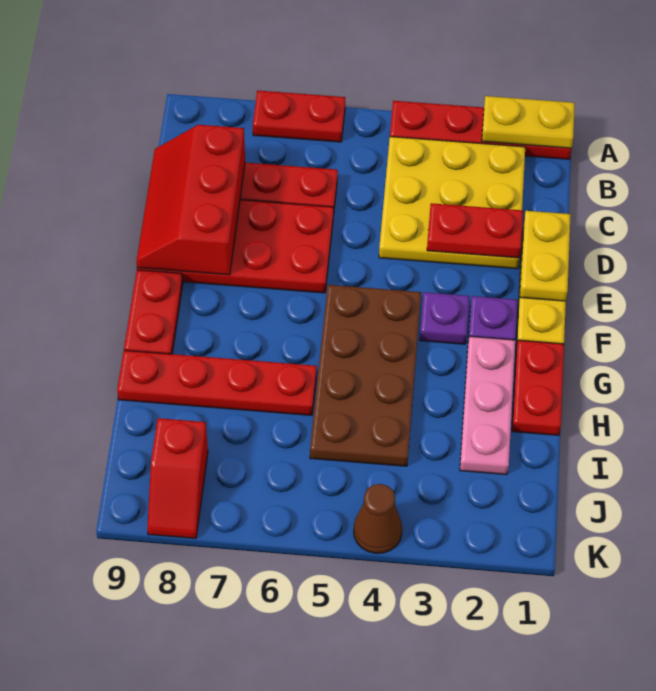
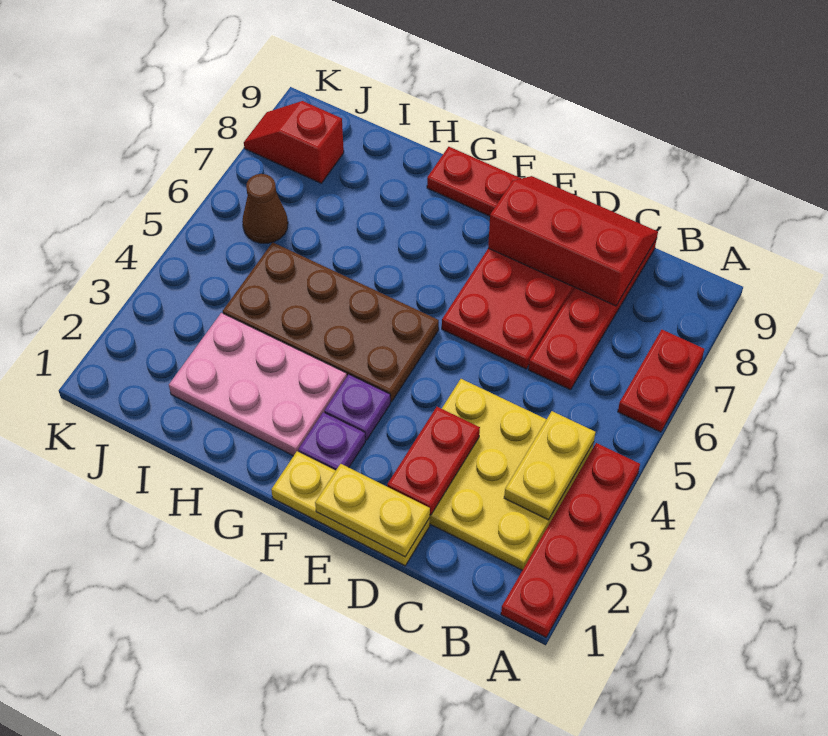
yellow 1x2 plate [482,96,575,148] -> yellow 1x2 plate moved to [504,411,595,520]
red 1x2 plate [512,340,564,435] -> none
pink 1x3 plate [460,336,515,475] -> pink 2x3 plate [169,313,347,456]
red 1x4 plate [117,350,317,415] -> none
brown 1x1 cone [354,484,402,553] -> brown 1x1 cone moved to [242,174,288,243]

